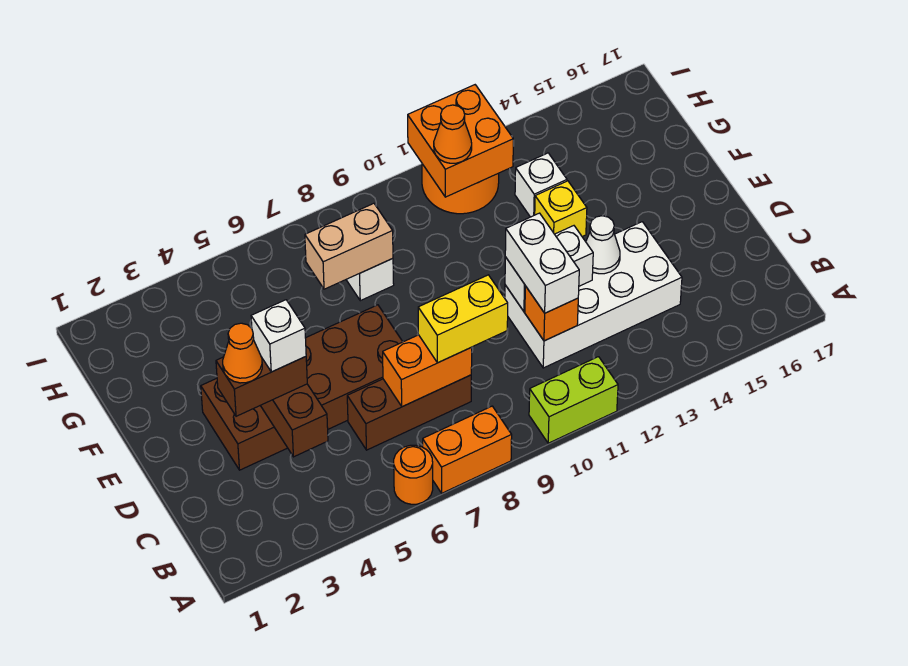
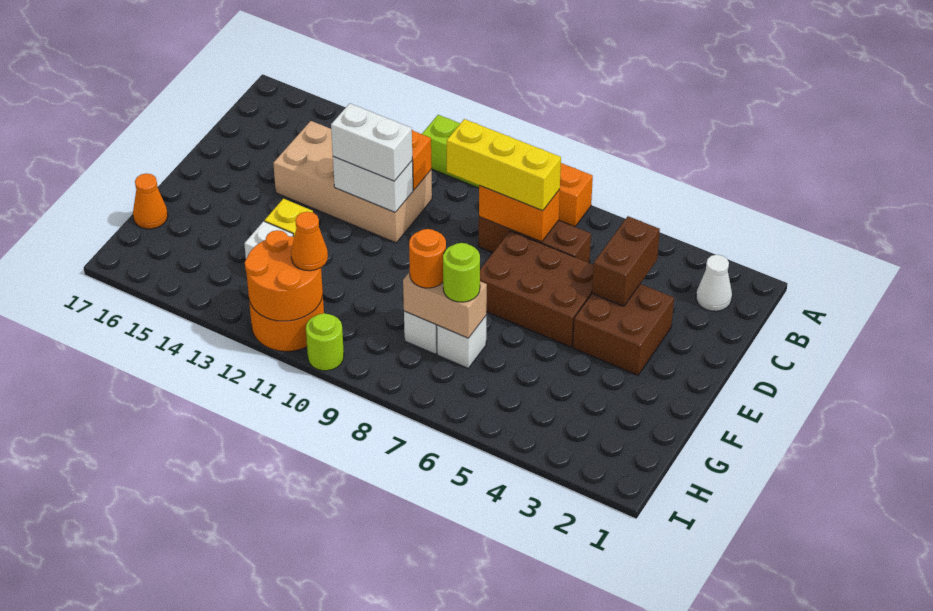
orange 1x1 round brick [394,445,433,504] -> orange 1x1 round brick moved to [409,229,446,288]
yellow 1x2 brick [418,275,508,363] -> yellow 1x3 brick [447,119,561,211]
white 2x4 brick [505,222,682,368] -> tan 2x4 brick [273,121,432,243]
white 1x2 brick [505,213,579,313] -> white 1x2 brick turned to [331,103,412,181]
brown 1x2 brick [216,357,307,416] -> none
orange 1x1 cone [223,323,262,383] -> orange 1x1 cone moved to [133,173,168,229]
white 1x1 brick [251,300,306,372] -> white 1x1 brick moved to [437,316,486,368]
white 1x1 cone [586,216,620,274] -> white 1x1 cone moved to [696,255,732,311]
none -> lime 1x1 round brick [443,243,480,302]
orange 2x2 brick [408,85,513,197] -> orange 2x2 round brick [245,230,323,321]
none -> lime 1x1 round brick [306,313,344,371]

